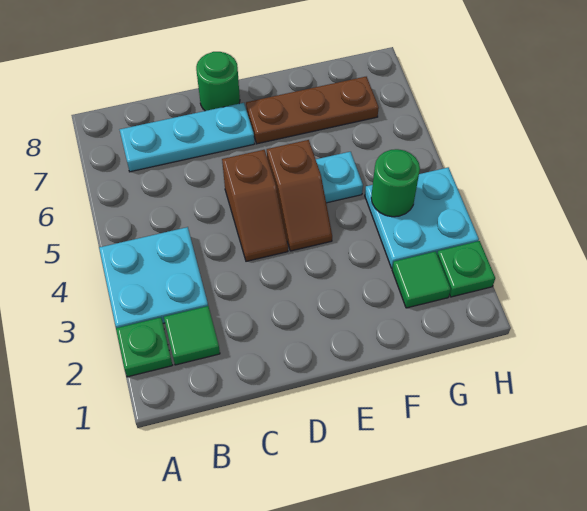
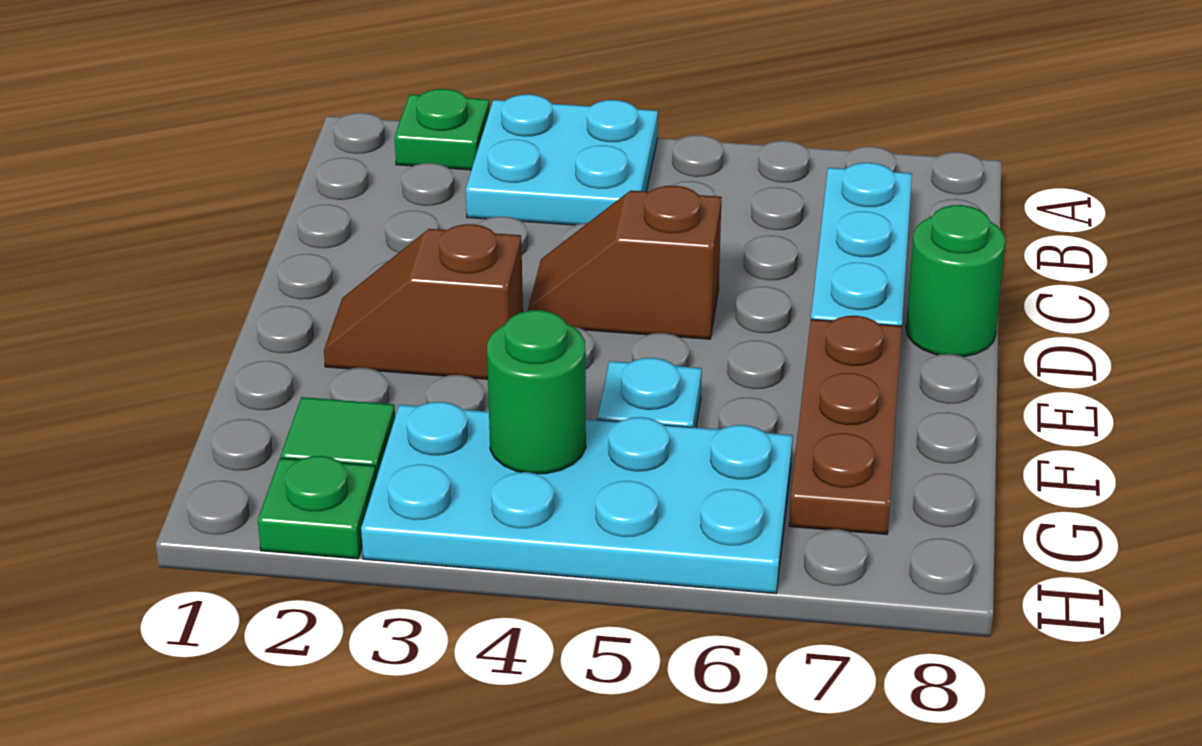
green 1x1 tile [164,306,220,365] -> none
brown 1x2 slope [267,140,332,251] -> brown 1x2 slope moved to [324,224,523,379]
cyan 2x2 plate [365,167,479,268] -> cyan 2x4 plate [361,402,793,594]

